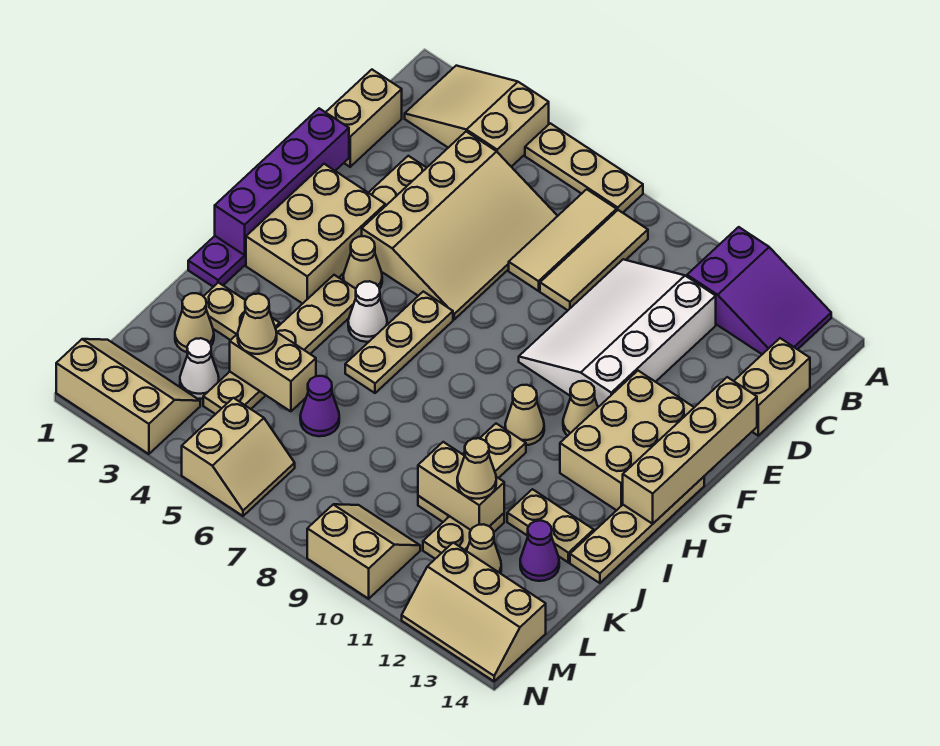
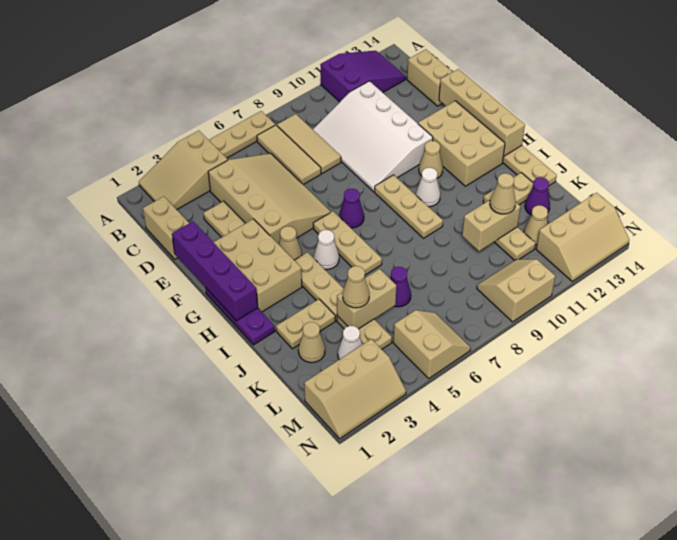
none -> purple 1x1 cone [339,189,364,228]
tan 1x1 cone [505,385,544,445] -> white 1x1 cone [416,168,440,207]
tan 1x3 plate [418,424,526,522] -> tan 1x3 plate moved to [374,175,443,238]
tan 2x3 slope [56,339,200,454] -> tan 2x3 slope turned to [304,339,406,439]

